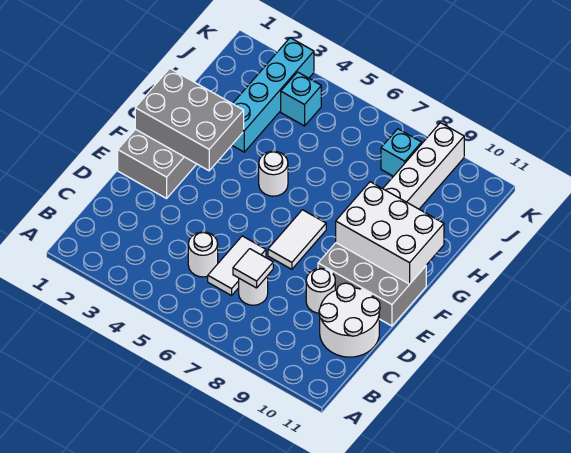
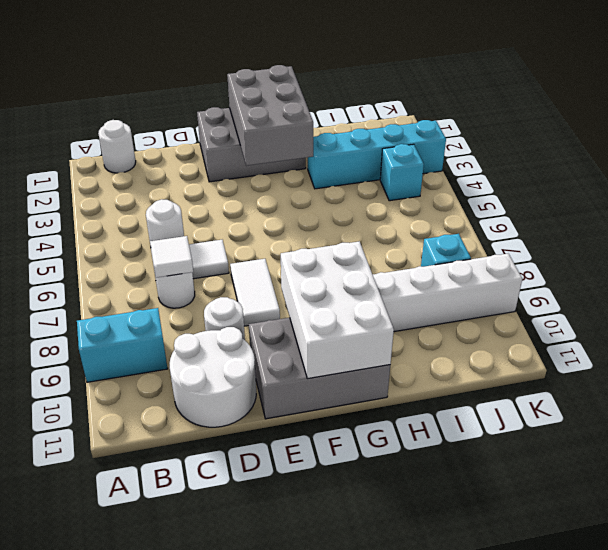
none -> cyan 1x2 brick [77,308,168,382]
white 1x2 tile [268,210,326,269] -> white 1x2 tile turned to [230,259,280,326]
grey 2x3 brick [318,243,426,326] -> grey 2x3 brick turned to [249,318,390,419]
white 1x1 round brick [259,151,288,196] -> white 1x1 round brick moved to [98,120,136,173]

